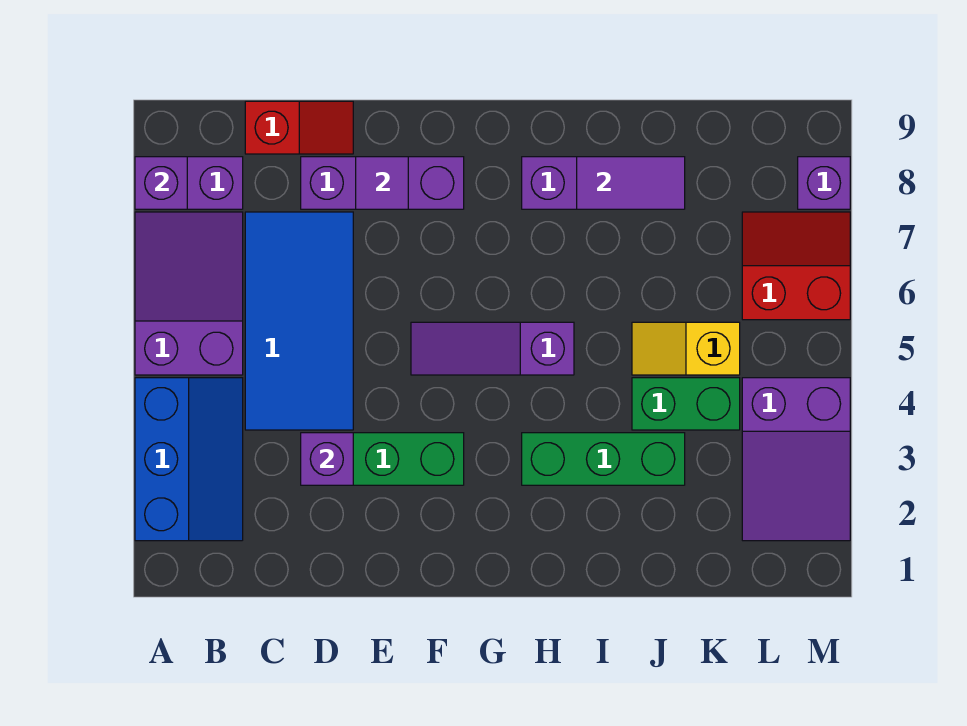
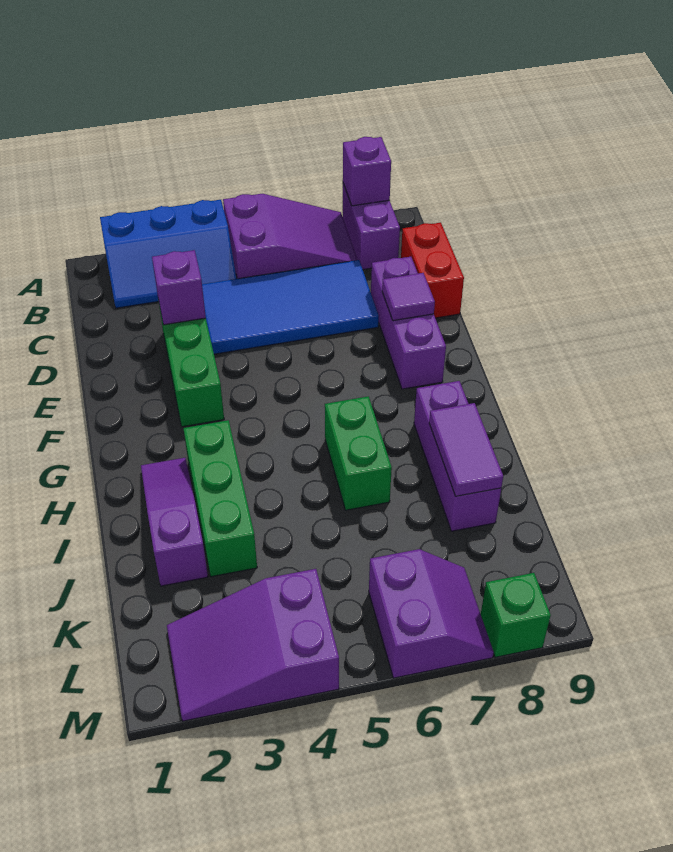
red 1x2 slope [245,101,353,154] -> red 1x2 brick [401,223,464,318]
purple 1x3 slope [411,322,574,375] -> purple 1x3 slope moved to [141,458,208,586]
green 1x2 brick [632,378,740,430] -> green 1x2 brick moved to [325,396,392,510]
yellow 1x2 slope [632,322,740,375] -> none
red 2x2 slope [742,212,850,320] -> purple 2x2 slope [369,549,494,678]
purple 1x1 brick [798,157,850,209] -> green 1x1 brick [481,573,551,657]

